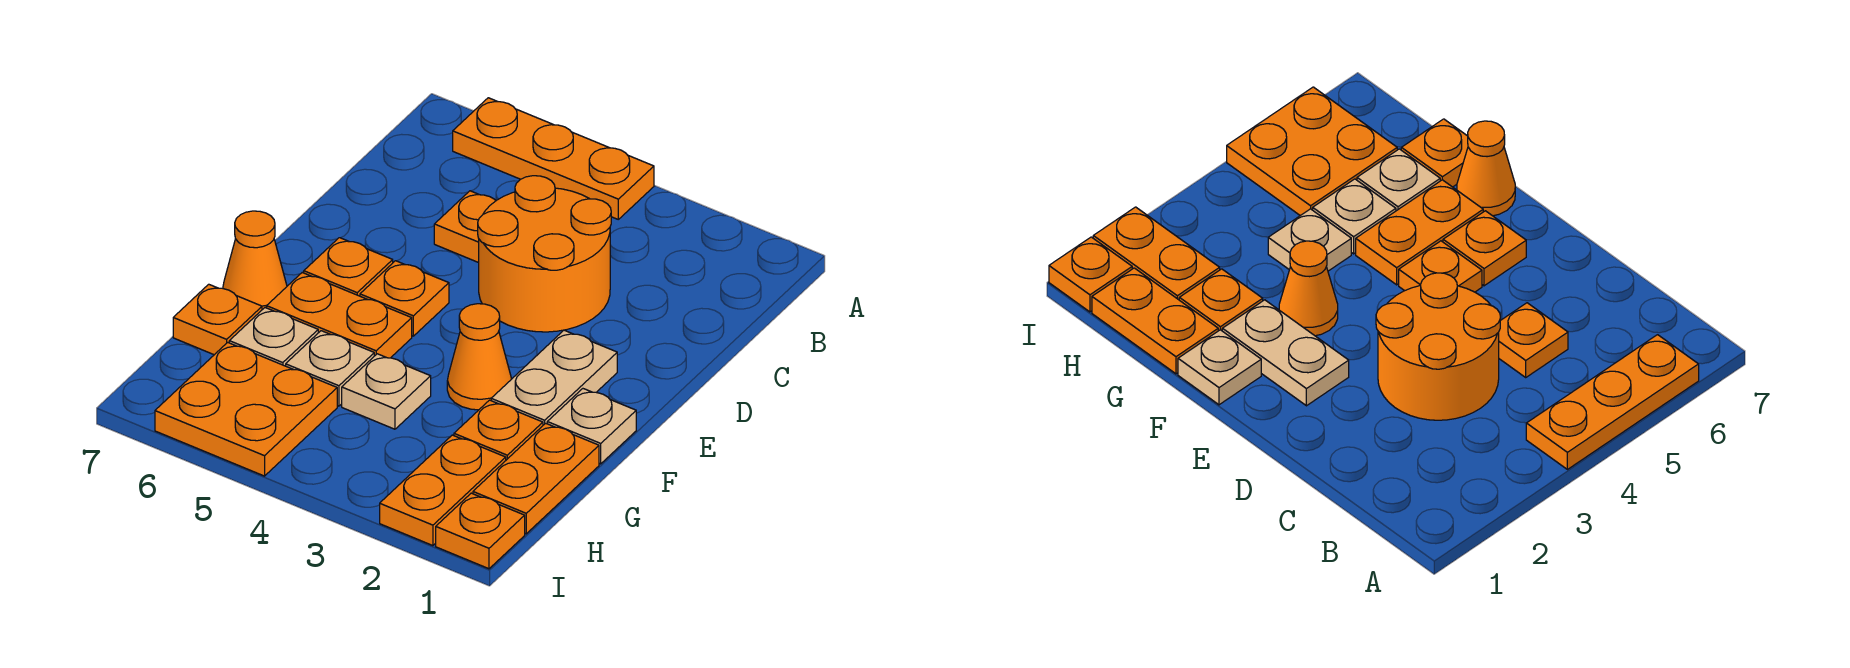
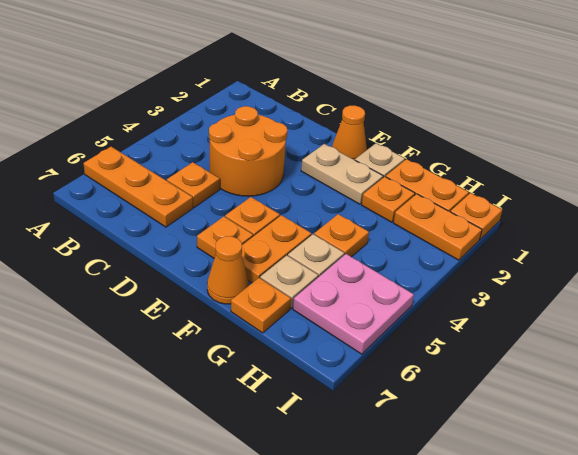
orange 1x3 plate [453,98,654,219] -> orange 1x3 plate turned to [84,147,193,227]
orange 1x1 cone [447,304,512,410] -> orange 1x1 cone moved to [332,106,367,160]
tan 1x1 plate [342,354,431,429] -> orange 1x1 plate [314,214,369,257]
orange 2x2 plate [155,342,337,476] -> pink 2x2 plate [293,254,414,354]

